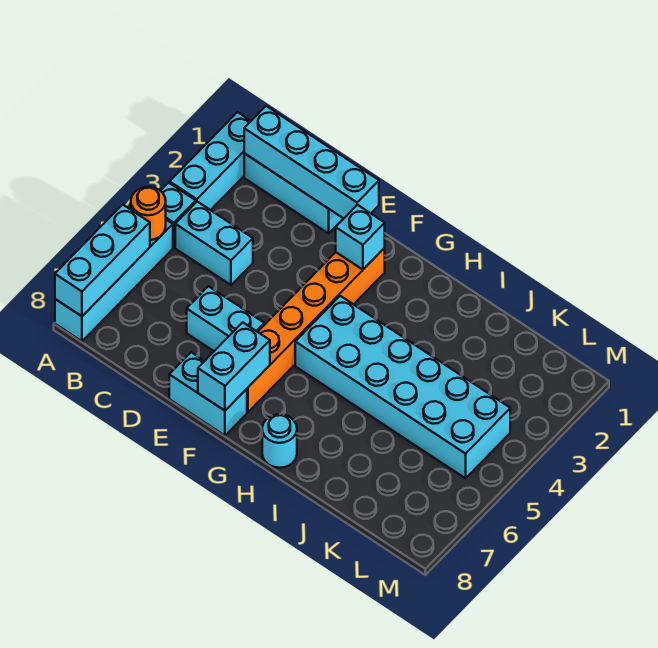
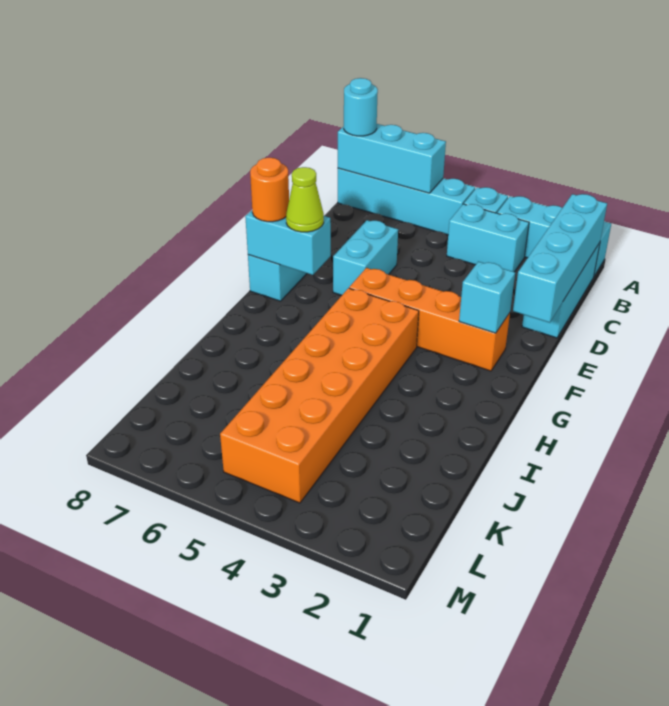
orange 1x1 round brick [131,187,166,240] -> orange 1x1 round brick moved to [250,158,289,222]
cyan 1x2 brick [175,202,253,285] -> cyan 1x2 brick turned to [447,204,529,272]
orange 1x6 brick [247,248,385,412] -> orange 1x4 brick [349,268,510,371]
none -> lime 1x1 cone [286,167,324,232]
cyan 2x6 brick [295,296,510,478] -> orange 2x6 brick [220,288,419,503]
cyan 1x1 round brick [262,414,297,468] -> cyan 1x1 round brick moved to [344,78,378,136]

